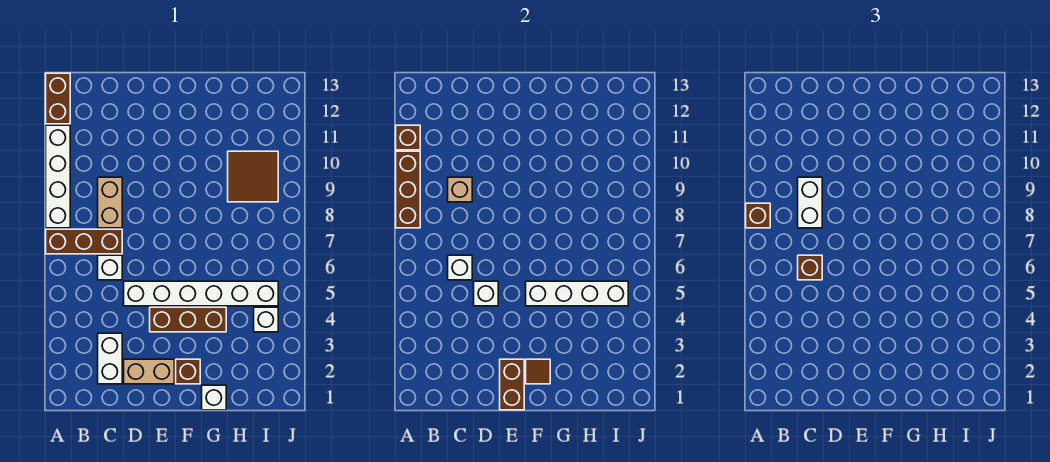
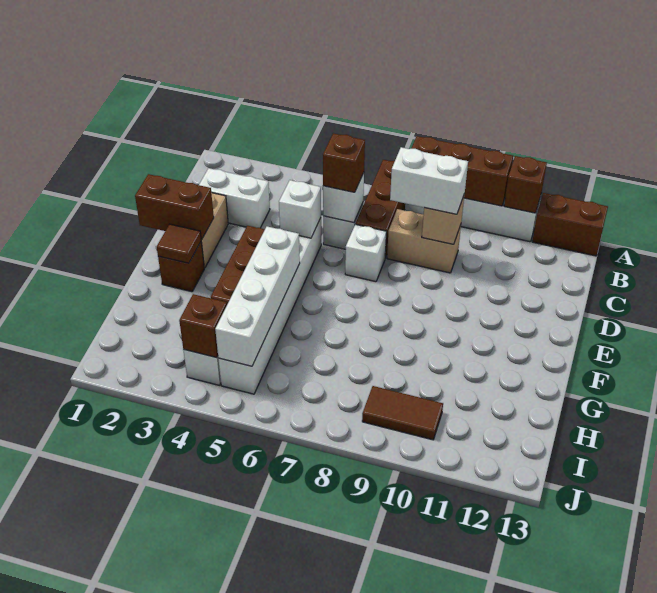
brown 1x1 brick [746,203,770,228] -> brown 1x1 brick moved to [179,294,227,358]
white 1x1 brick [202,385,226,410] -> white 1x1 brick moved to [345,224,386,282]
brown 2x2 tile [228,151,278,202] -> brown 1x2 tile [362,386,443,440]

